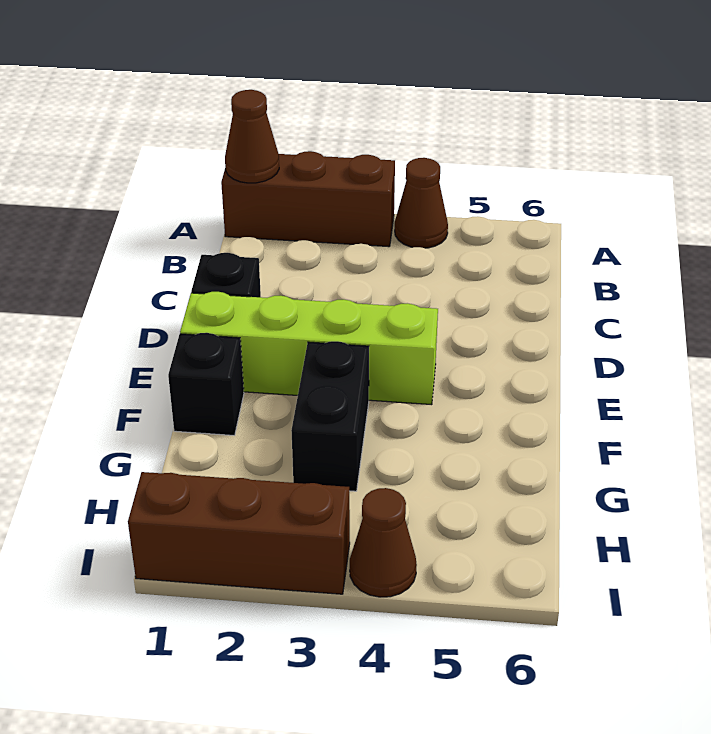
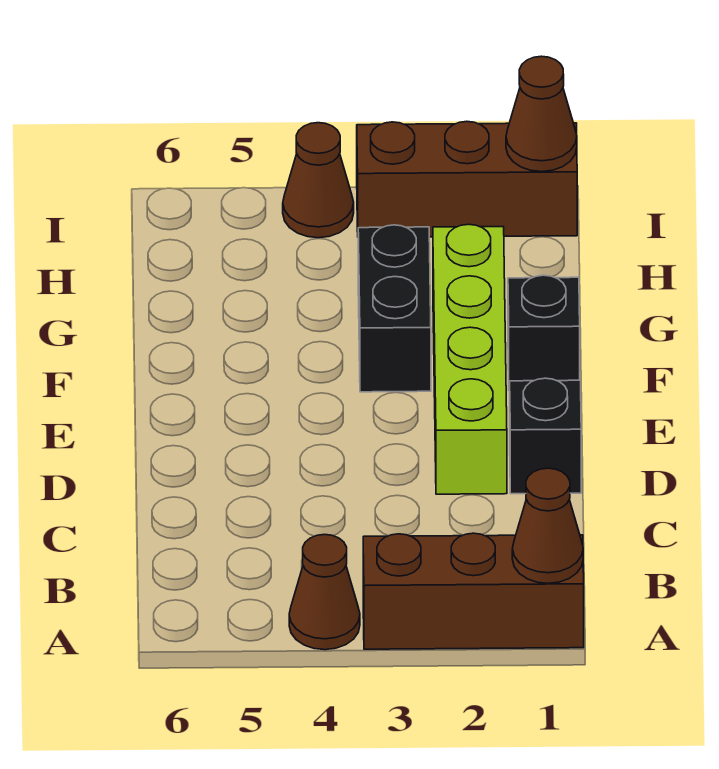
lime 1x4 brick [180,292,438,405] -> lime 1x4 brick turned to [433,224,507,494]
none -> brown 1x1 cone [506,56,577,172]

